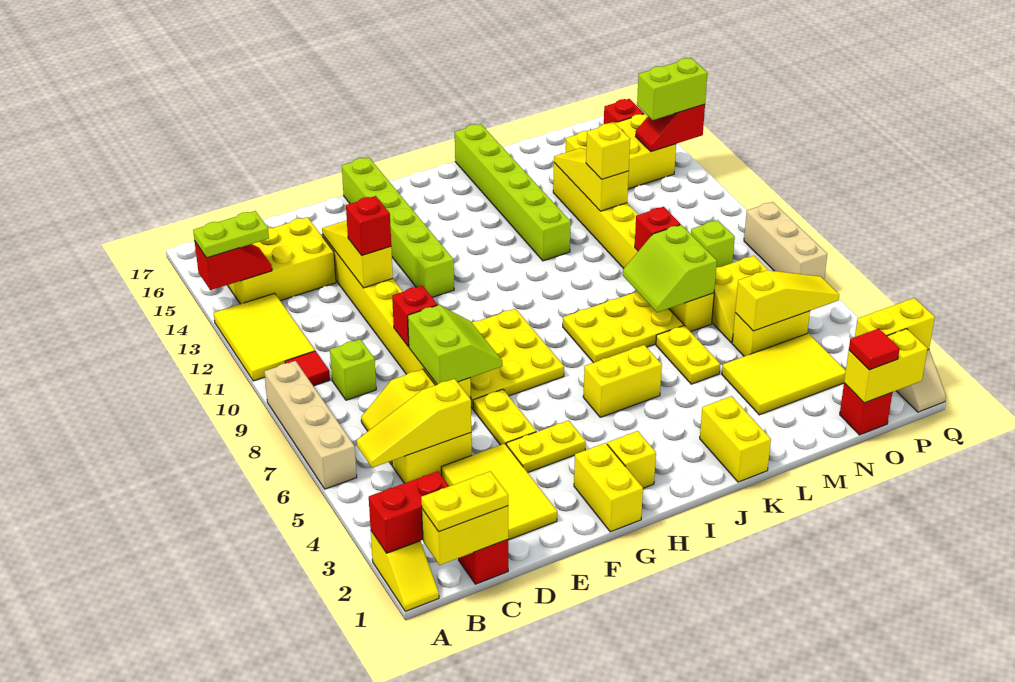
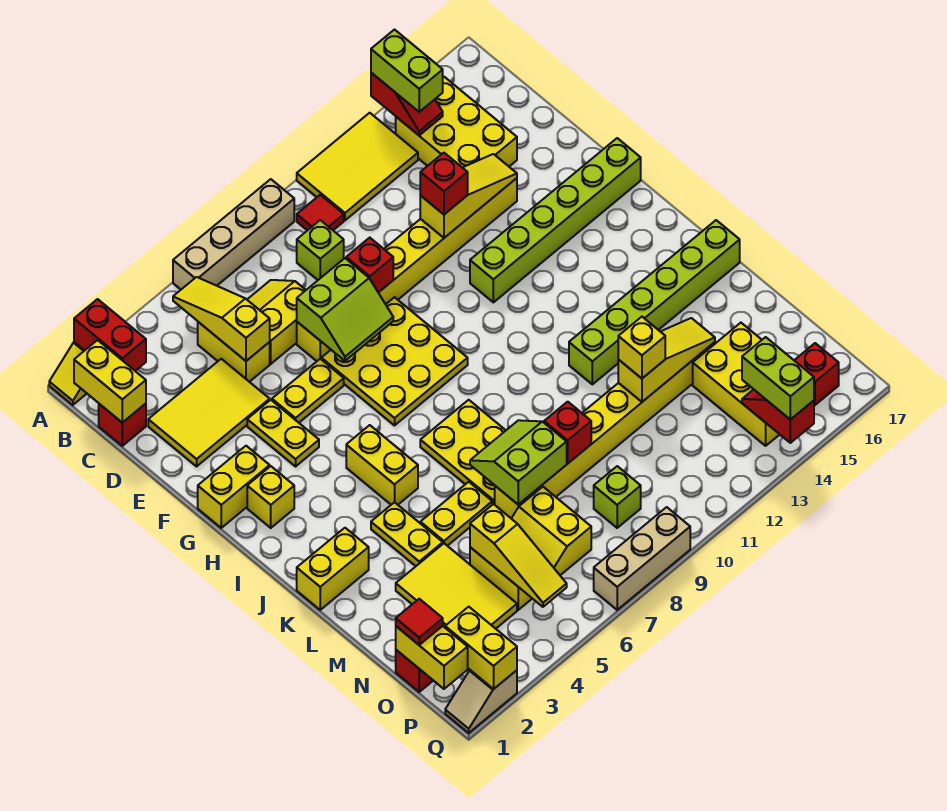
lime 1x2 plate [193,211,269,258] -> lime 1x2 brick [371,30,443,112]
yellow 1x2 plate [421,471,508,532] -> yellow 1x2 plate moved to [371,502,443,566]

